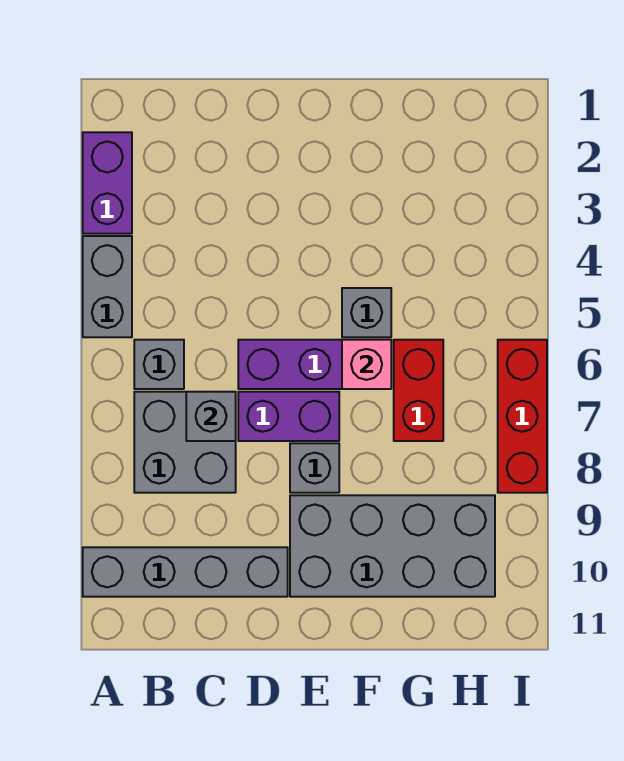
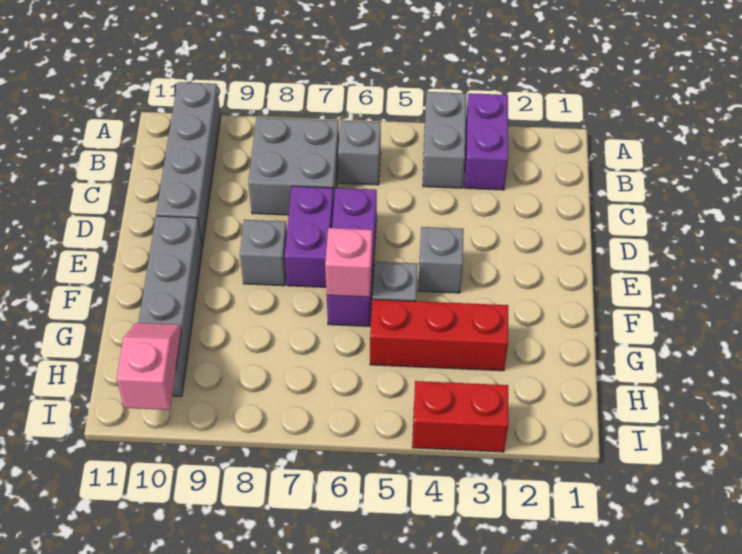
purple 1x2 brick [83,132,132,234] -> purple 1x2 brick turned to [464,93,508,190]
grey 1x2 brick [83,236,132,337] -> grey 1x2 brick turned to [423,92,466,188]
grey 1x1 brick [186,392,236,441] -> grey 1x1 brick moved to [418,227,464,293]
grey 2x4 brick [290,495,495,597] -> grey 1x4 brick [138,216,202,396]
red 1x2 brick [394,340,443,441] -> red 1x2 brick moved to [412,381,508,452]
none -> pink 1x2 slope [117,323,181,410]
red 1x3 brick [498,340,547,493] -> red 1x3 brick moved to [370,299,508,371]

